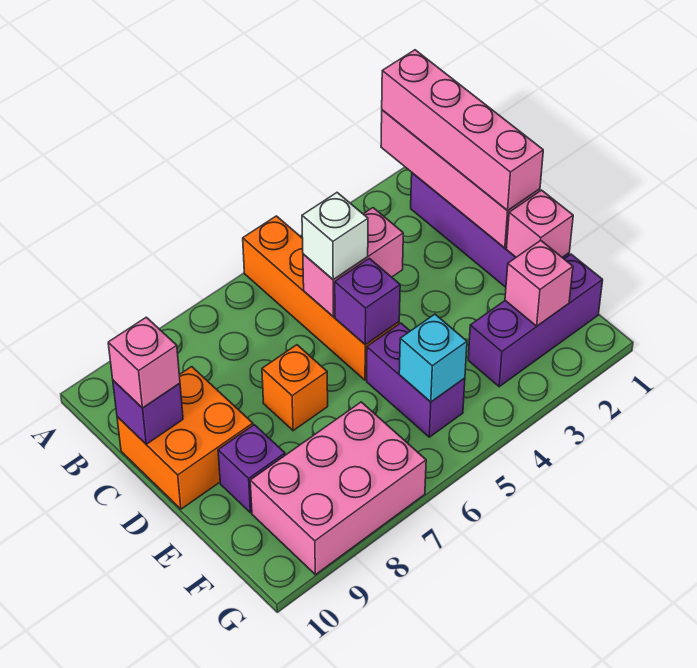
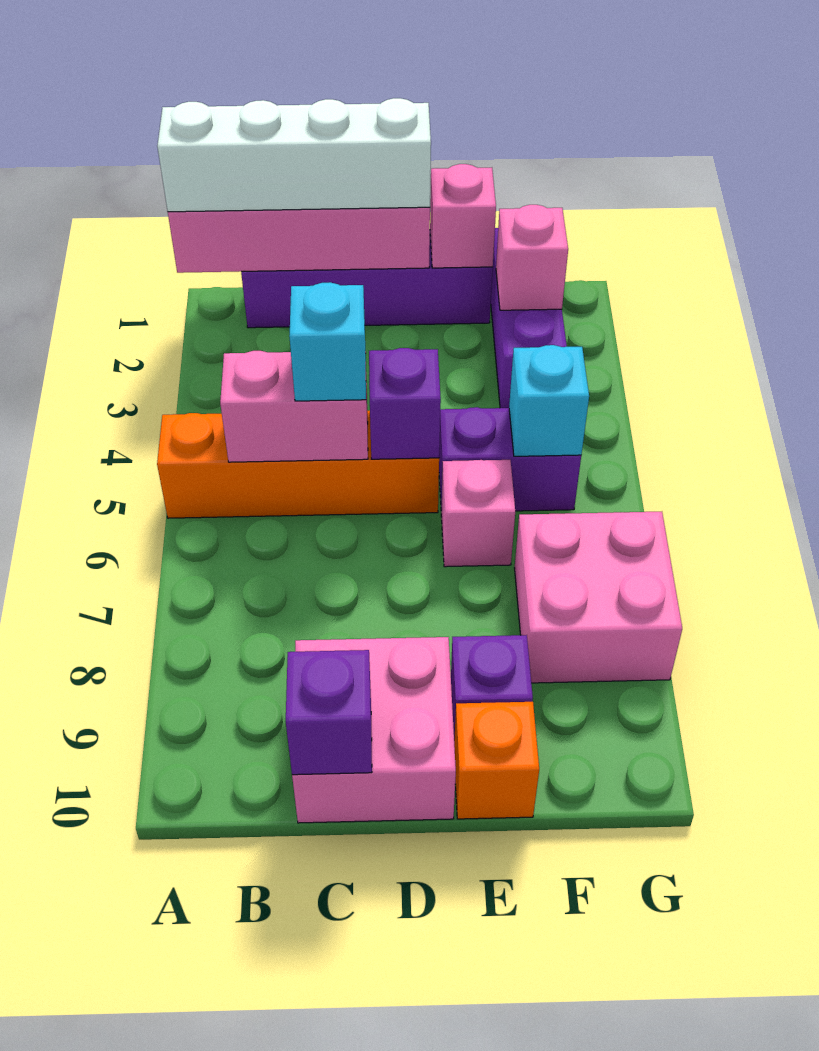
pink 1x4 brick [382,50,543,211] -> white 1x4 brick [157,98,431,212]
pink 1x2 brick [303,208,403,317] -> pink 1x2 brick turned to [220,351,368,462]
white 1x1 brick [302,193,368,280] -> cyan 1x1 brick [289,282,366,401]
orange 2x2 brick [117,367,253,509] -> pink 2x2 brick [292,637,456,823]
pink 1x1 brick [108,317,180,408] -> pink 1x1 brick moved to [441,460,515,567]
orange 1x1 brick [262,345,328,431] -> orange 1x1 brick moved to [454,702,539,819]
pink 2x3 brick [250,402,426,575] -> pink 2x2 brick [515,512,682,683]

